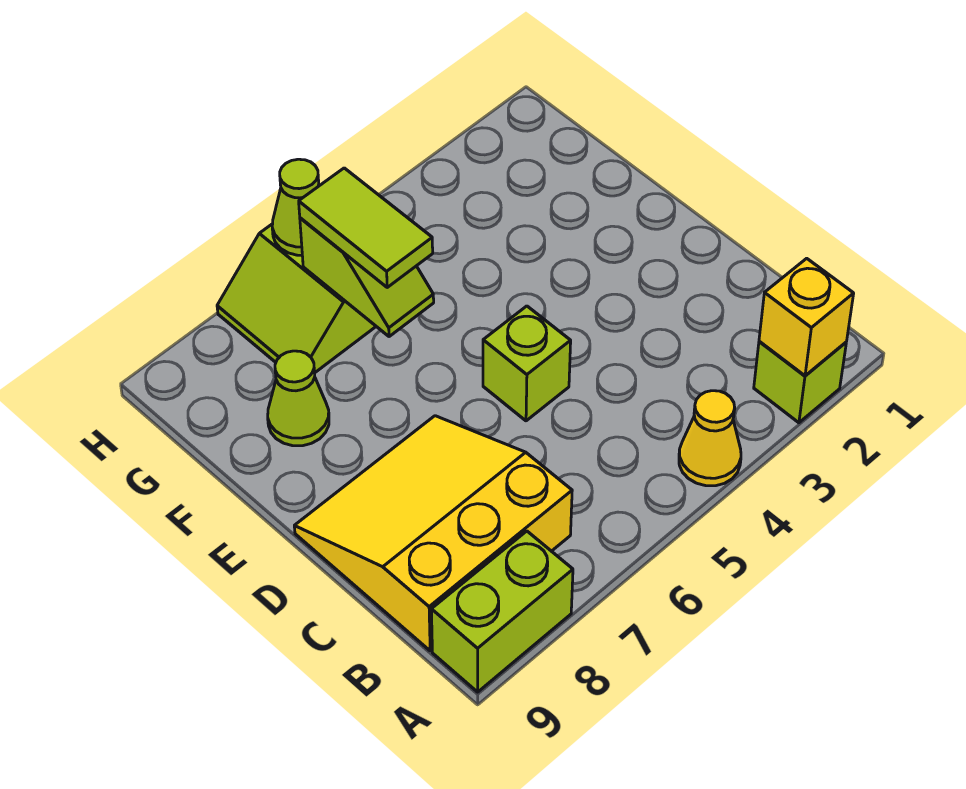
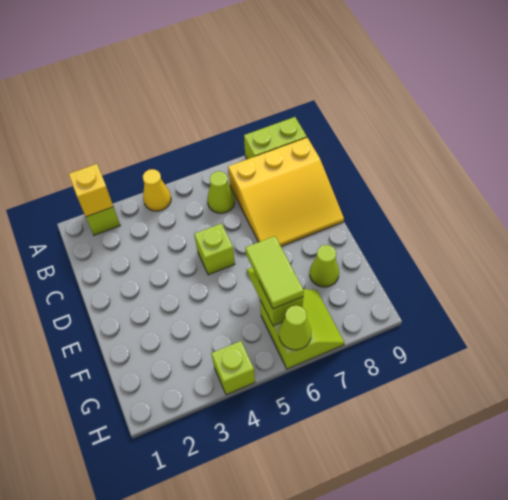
none -> lime 1x1 cone [207,171,235,213]
none -> lime 1x1 brick [211,341,255,395]

